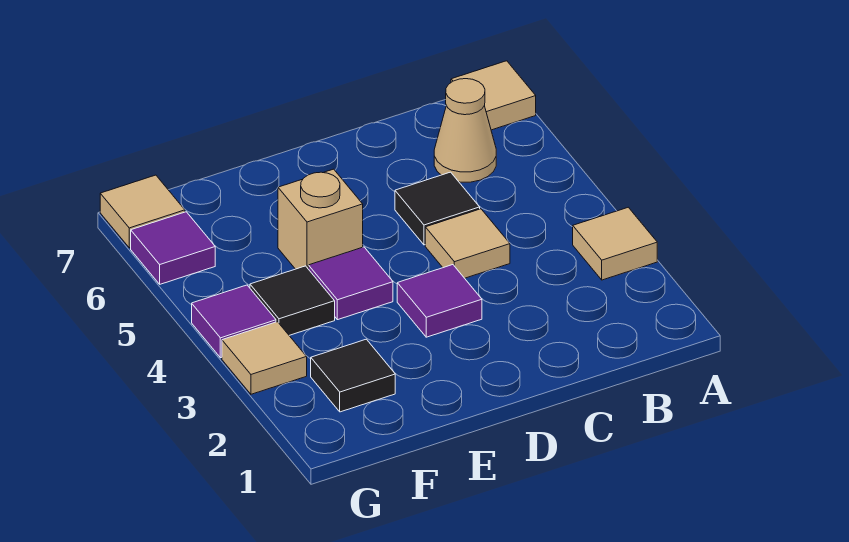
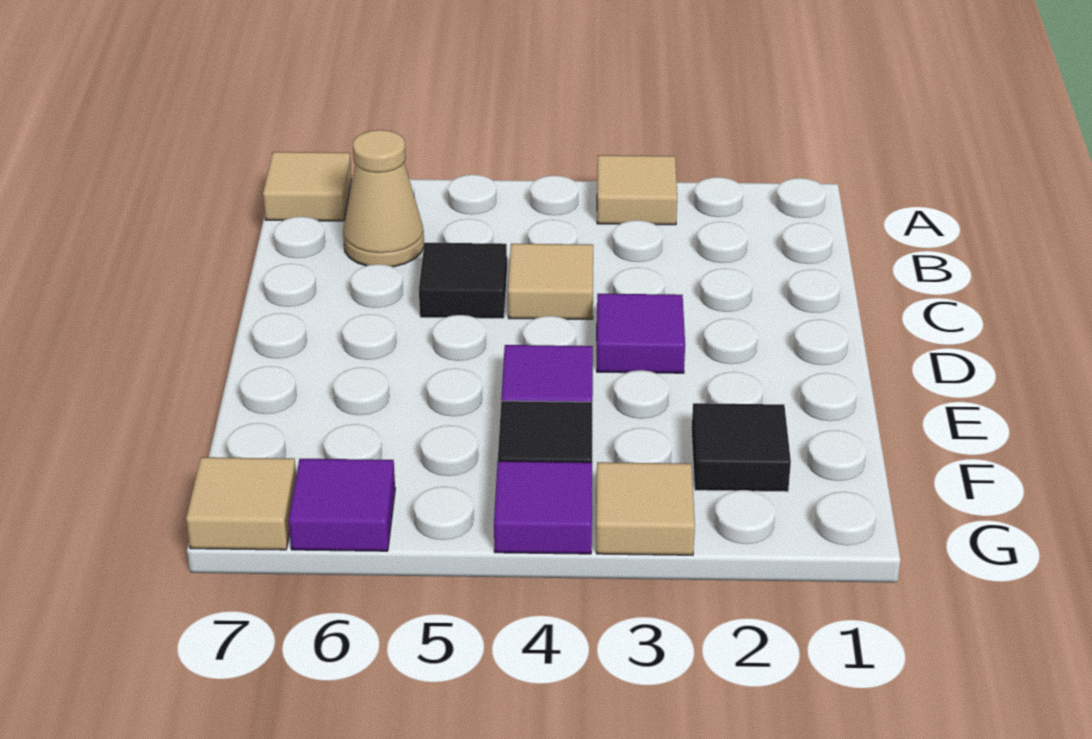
tan 1x1 brick [278,169,363,269] -> none

